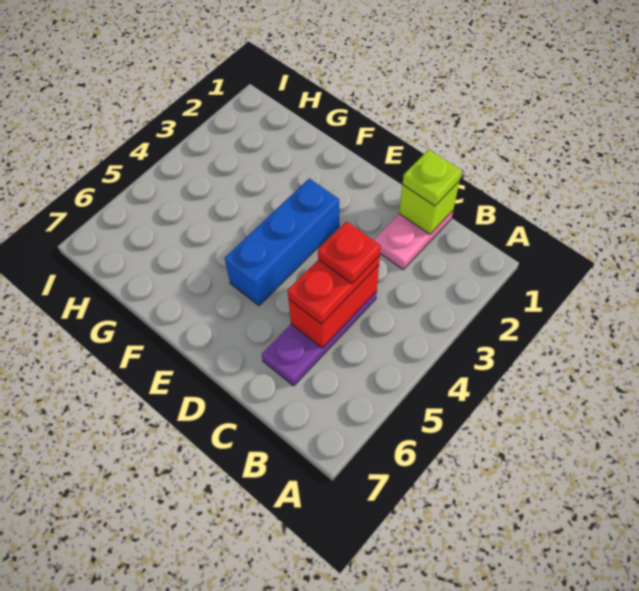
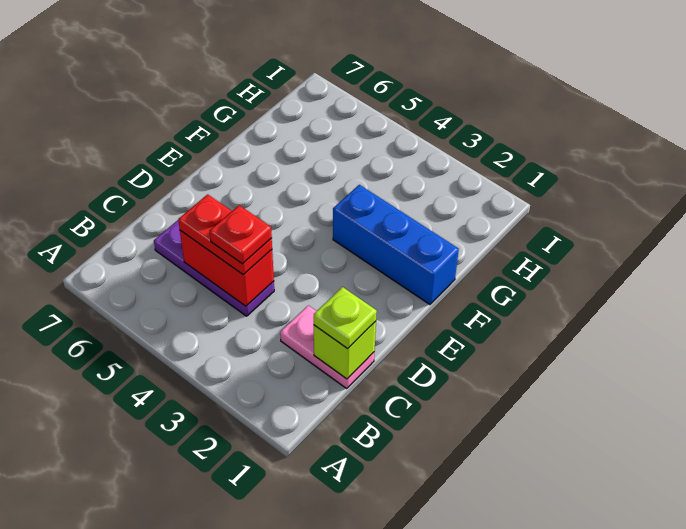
blue 1x3 brick [225,178,339,306] -> blue 1x3 brick moved to [333,185,459,304]

